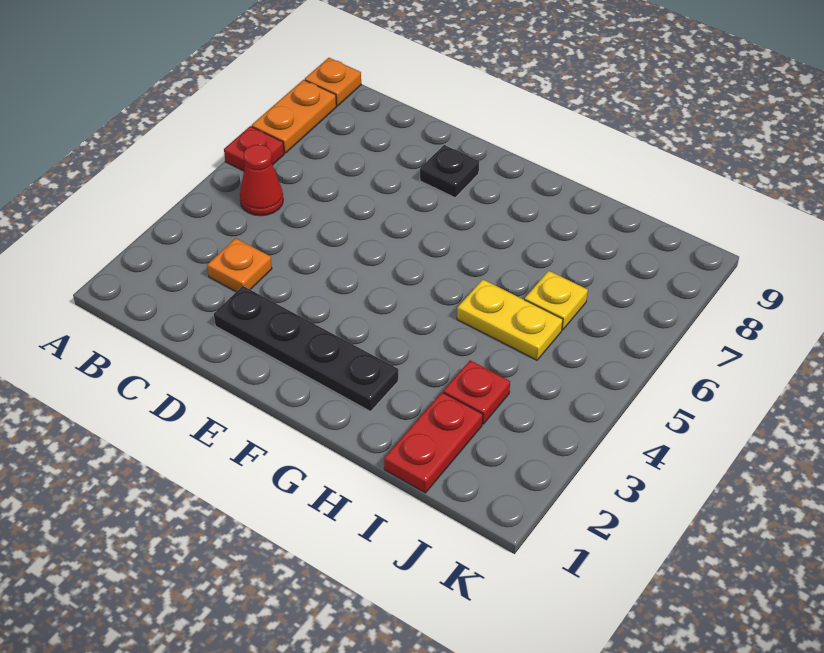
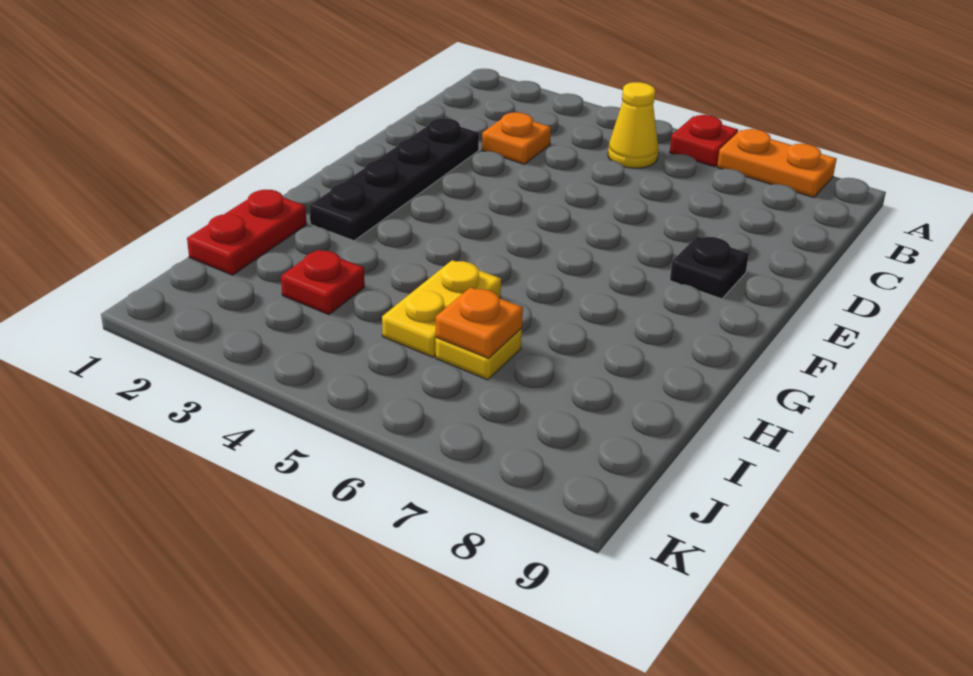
orange 1x1 plate [305,58,361,106] -> orange 1x1 plate moved to [436,287,523,358]
red 1x1 cone [240,144,283,216] -> yellow 1x1 cone [608,82,658,168]
red 1x2 plate [384,392,483,493] -> red 1x2 plate turned to [187,190,306,275]

